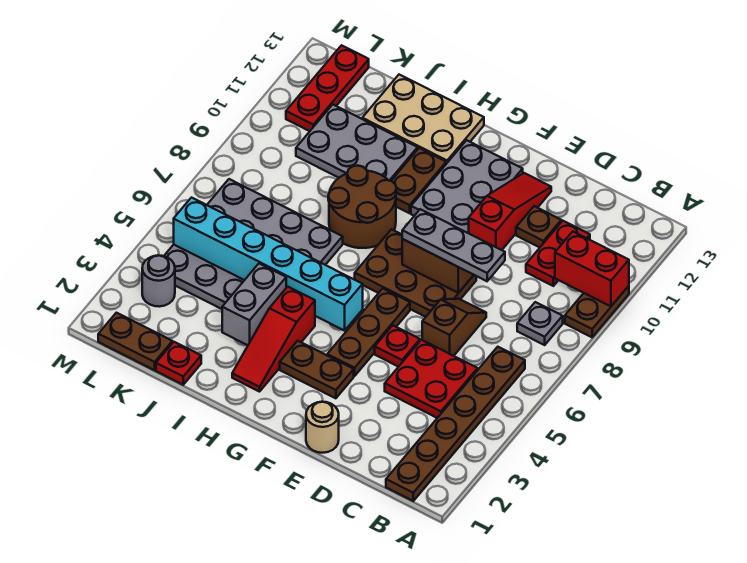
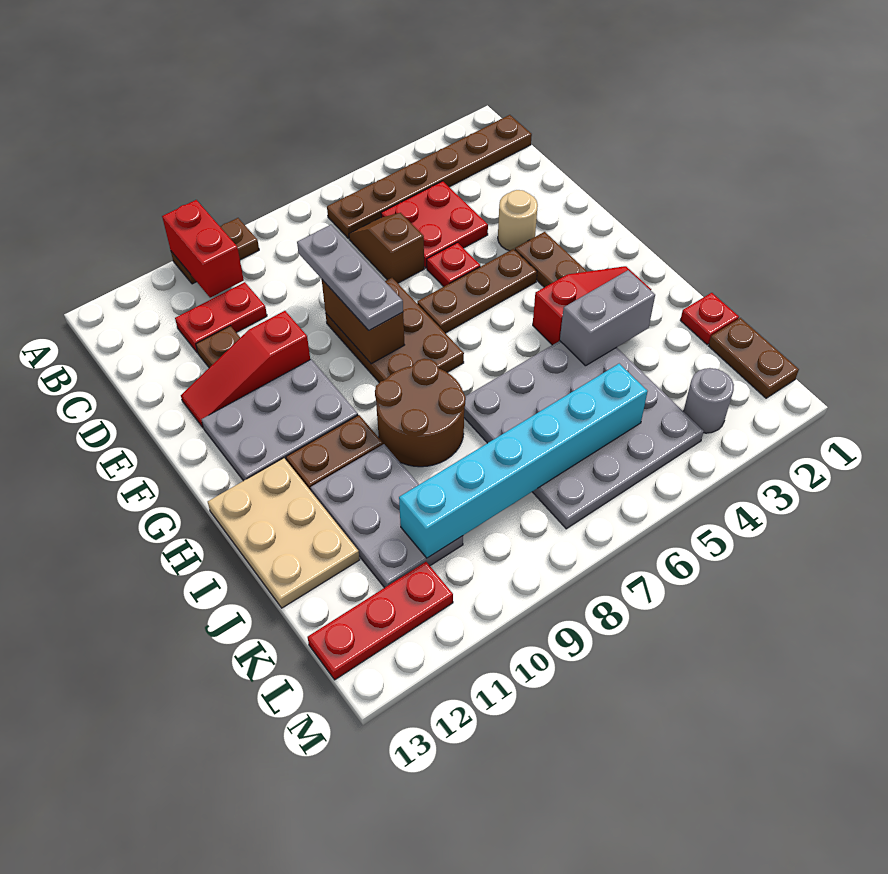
grey 1x1 plate [517,302,563,345] -> none
brown 1x2 slope [422,299,486,356] -> brown 1x2 slope turned to [349,213,424,283]
tan 1x1 round brick [306,402,339,453] -> tan 1x1 round brick moved to [498,190,538,251]
cyan 1x6 brick [174,198,363,331] -> cyan 1x6 brick turned to [399,364,648,558]

